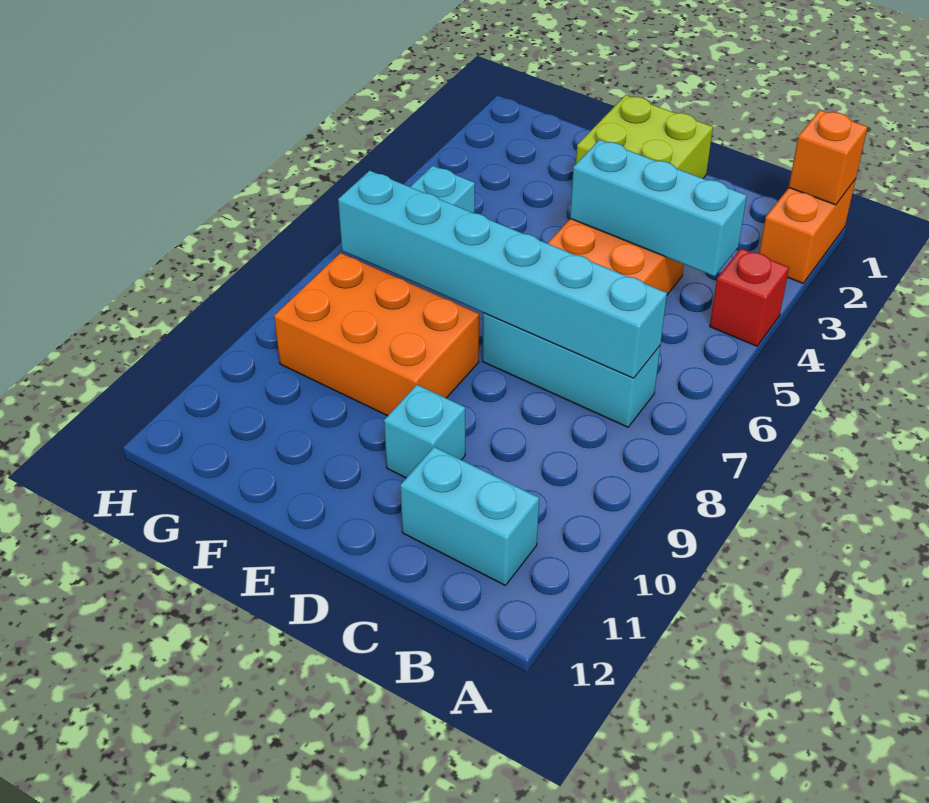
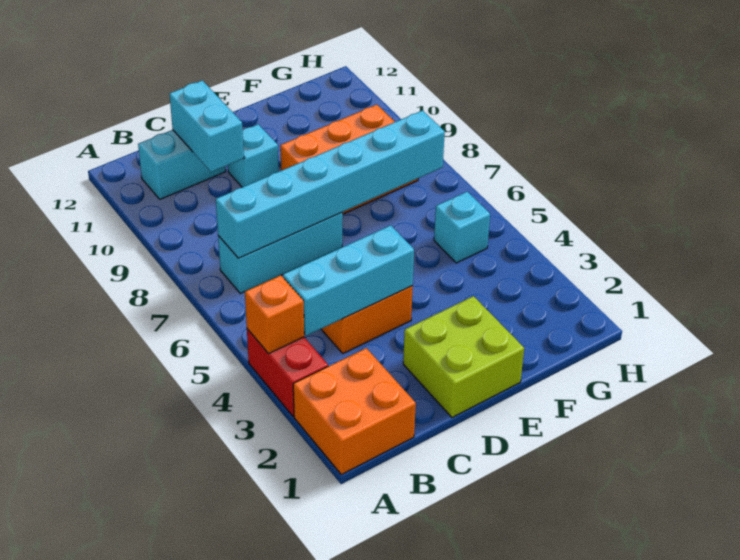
orange 1x2 brick [759,179,856,283] -> orange 2x2 brick [293,348,416,475]
orange 1x1 brick [789,110,868,205] -> orange 1x1 brick moved to [245,275,304,354]
red 1x1 brick [710,249,789,346] -> red 1x2 brick [247,329,328,417]
none -> cyan 1x2 brick [170,80,244,172]

